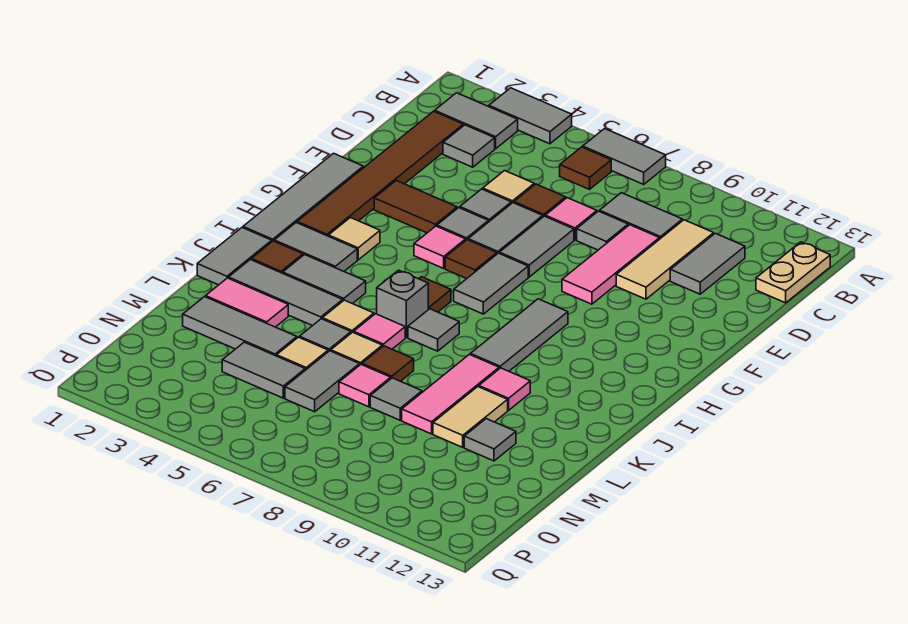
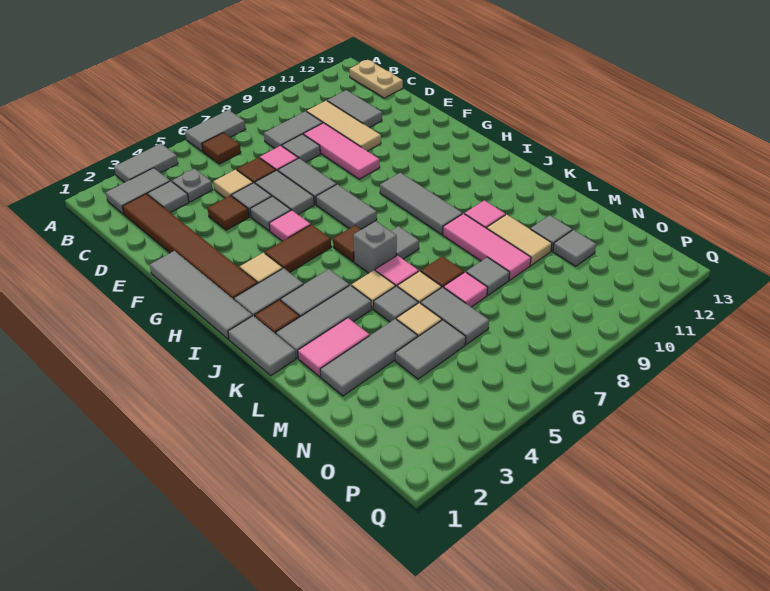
none -> grey 1x1 plate [172,169,213,202]
brown 1x2 tile [374,181,457,233] -> brown 1x2 tile moved to [265,224,331,273]
brown 1x1 tile [445,240,497,279] -> brown 1x1 tile moved to [208,195,249,230]
none -> grey 1x1 tile [553,230,596,266]

